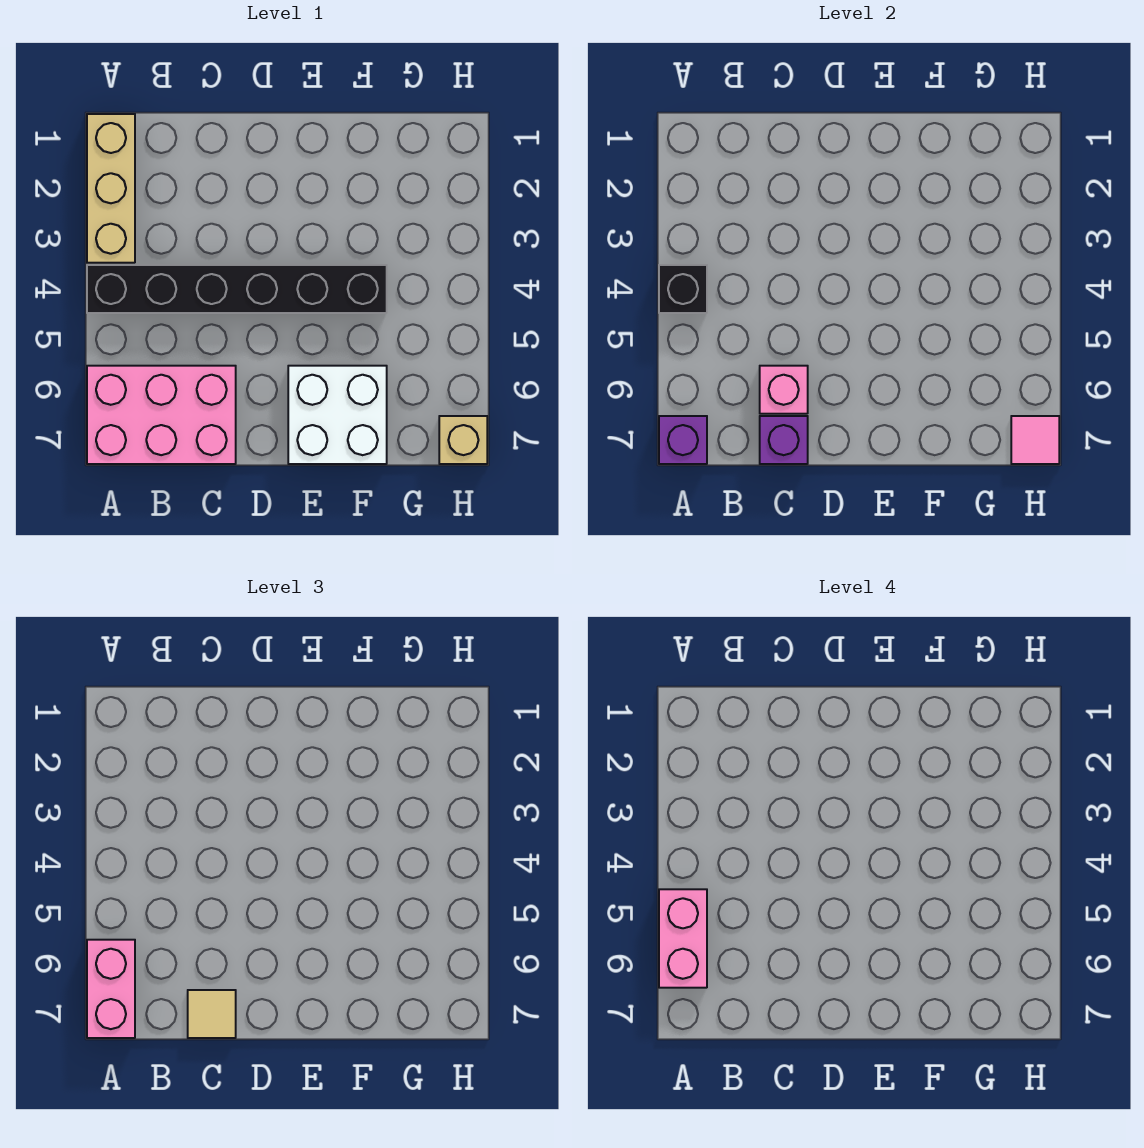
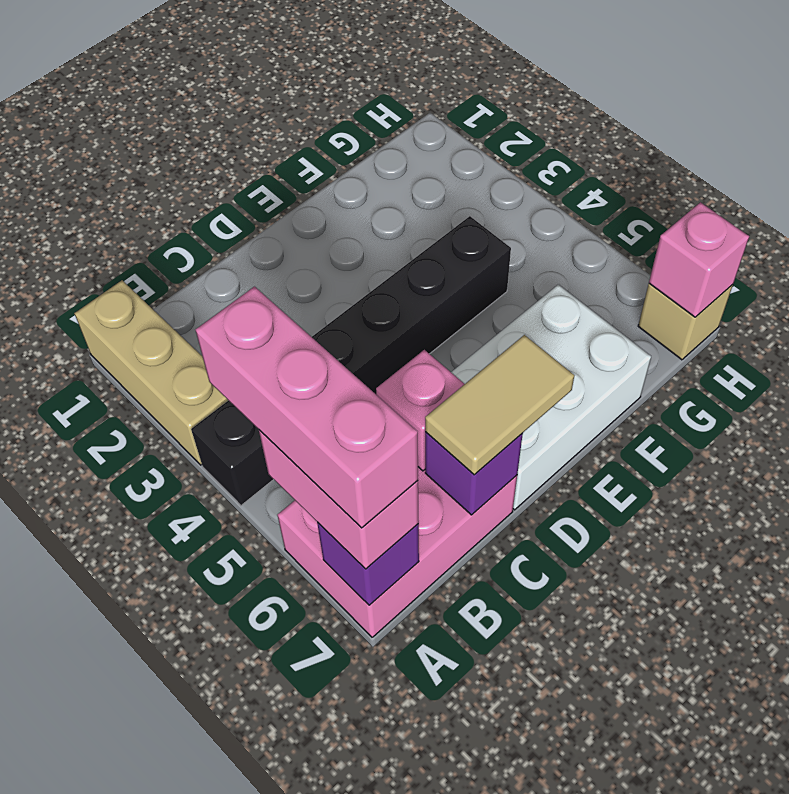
black 1x1 brick [659,265,707,313] -> none
pink 1x2 brick [659,889,707,988] -> pink 1x3 brick [195,287,418,528]
tan 1x1 tile [188,990,236,1038] -> tan 1x2 tile [425,335,574,475]
white 2x2 brick [288,366,387,464] -> white 2x3 brick [451,284,651,510]
pink 1x1 tile [1011,416,1059,464] -> pink 1x1 brick [649,202,749,317]

